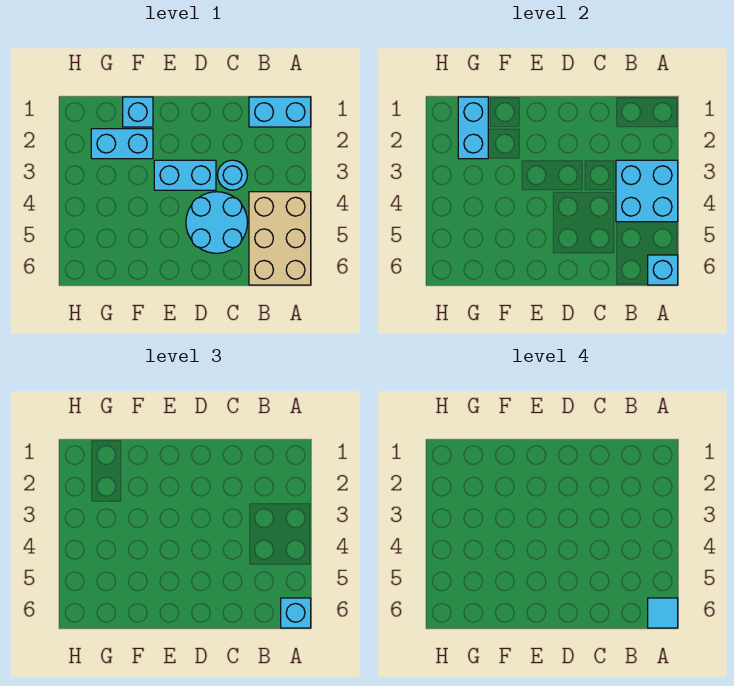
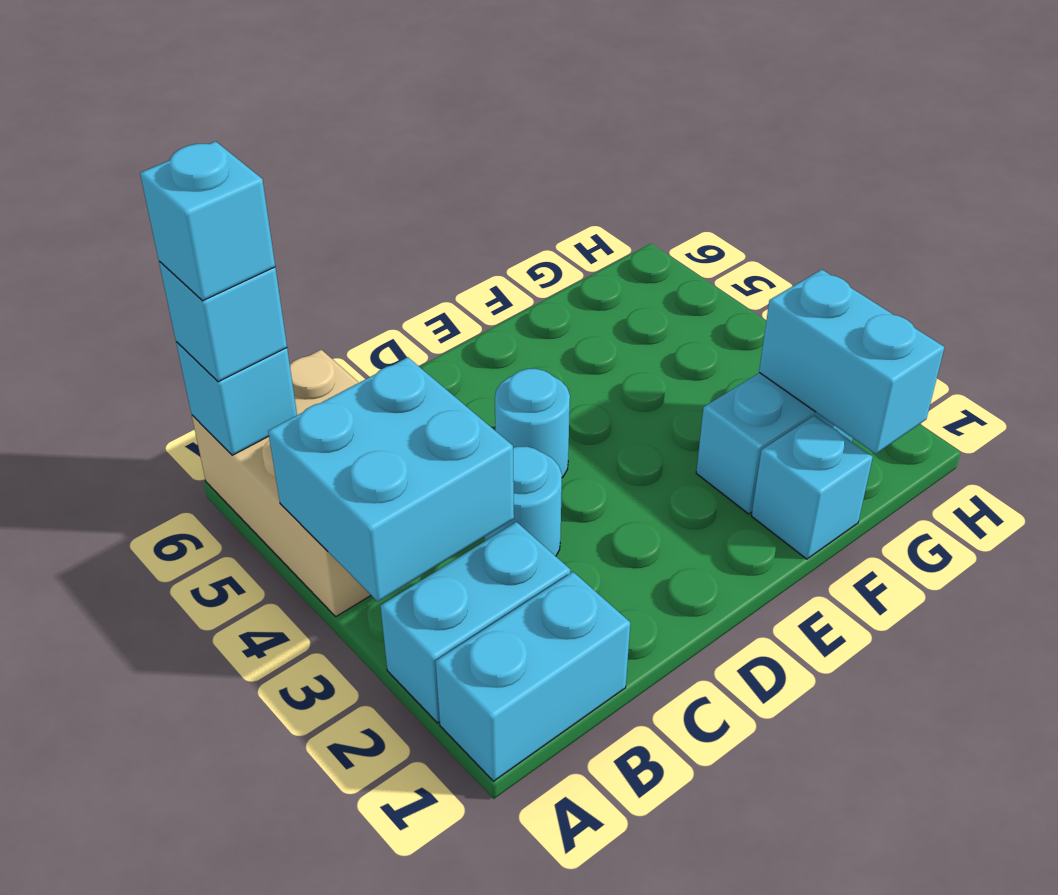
cyan 1x1 tile [648,598,678,628] -> cyan 1x1 brick [140,141,275,301]
cyan 2x2 round brick [186,192,248,253] -> cyan 1x1 round brick [495,369,570,478]
cyan 1x2 brick [154,160,216,190] -> cyan 1x2 brick moved to [380,522,570,723]

